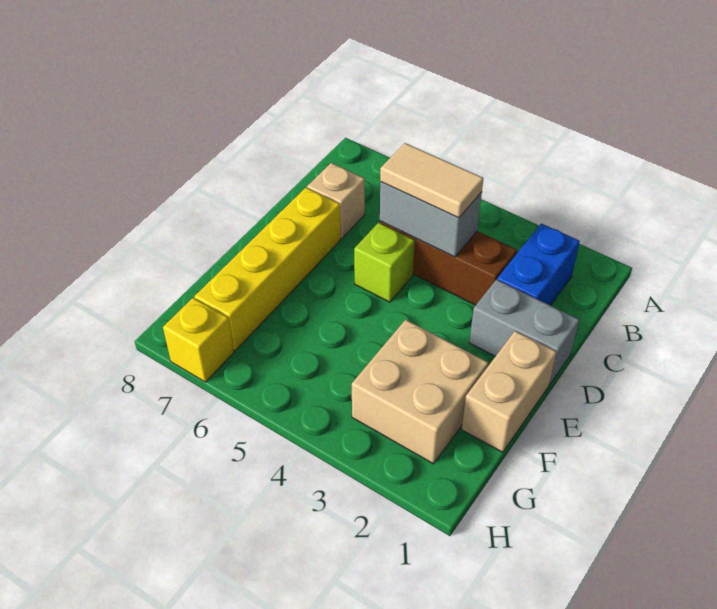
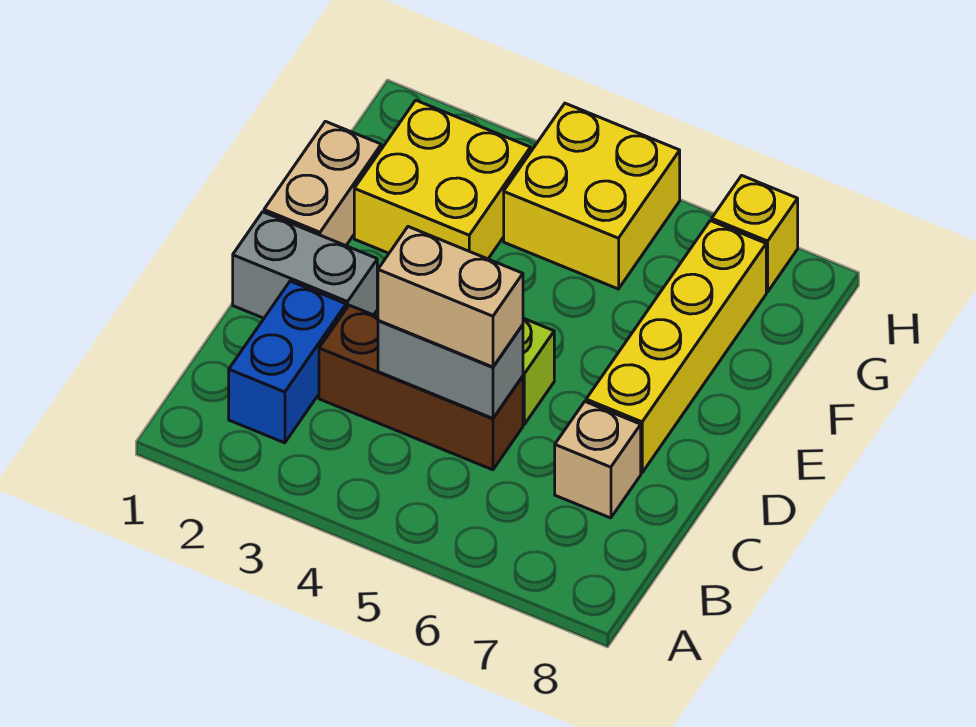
tan 1x2 tile [380,143,484,218] -> tan 1x2 brick [378,227,523,367]
tan 2x2 brick [352,320,488,464] -> yellow 2x2 brick [354,100,531,259]
none -> yellow 2x2 brick [504,103,680,289]

